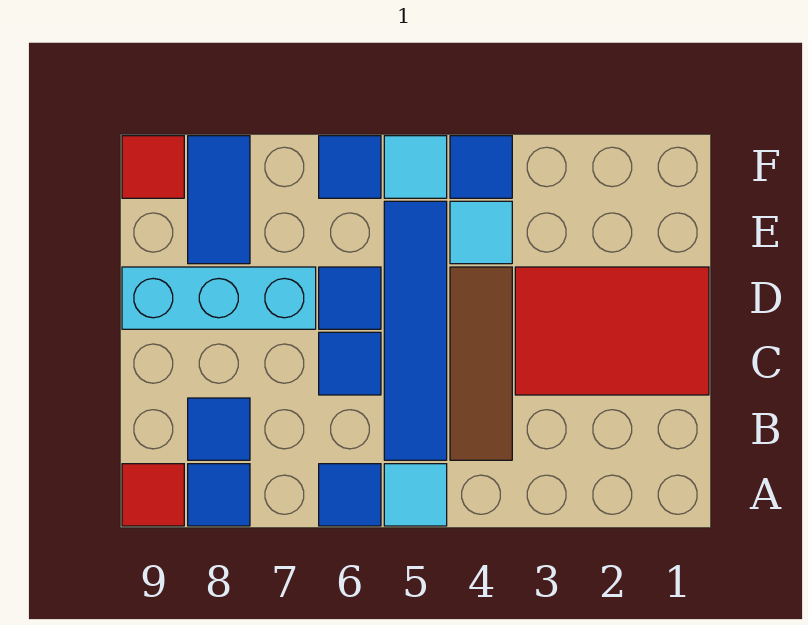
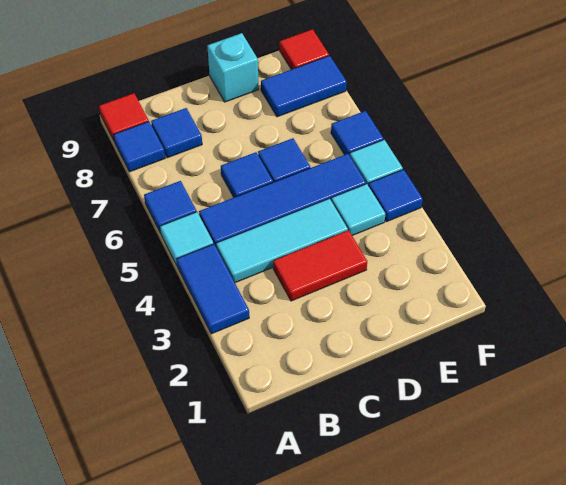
none -> blue 1x2 tile [177,244,249,334]
brown 1x3 tile [450,267,512,460] -> cyan 1x3 tile [216,199,348,283]
red 2x3 tile [515,267,709,395] -> red 1x2 tile [273,230,367,301]
cyan 1x3 brick [122,267,316,329] -> cyan 1x1 brick [207,33,259,102]

